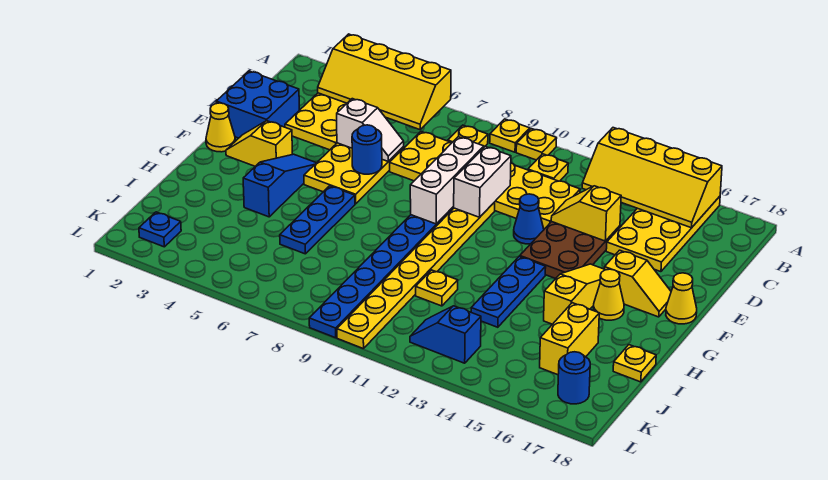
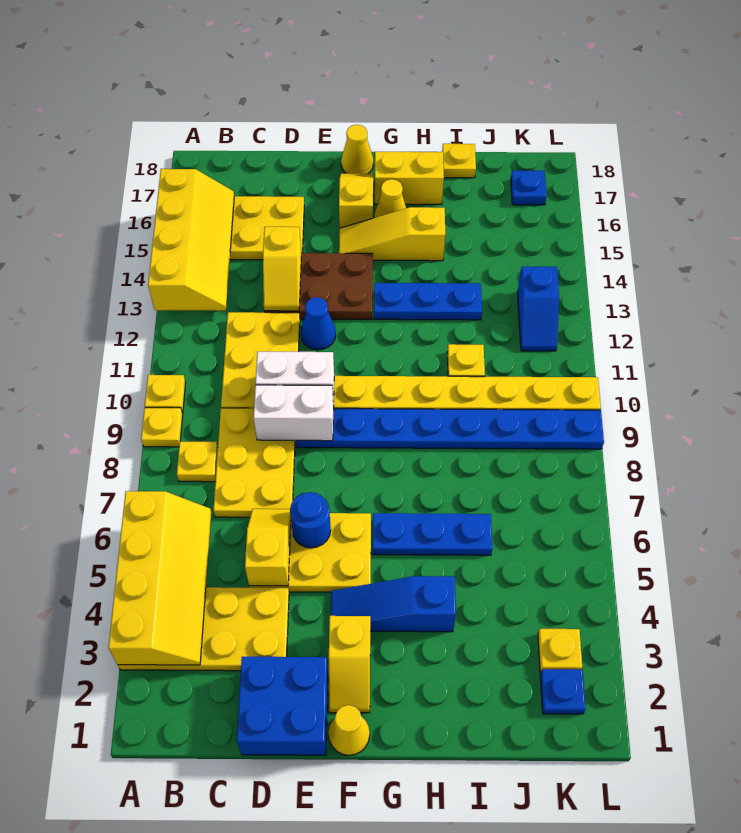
yellow 1x1 plate [528,154,568,181] -> yellow 1x1 plate moved to [538,629,582,672]
white 1x2 slope [337,99,404,161] -> yellow 1x2 slope [245,509,291,586]
white 1x3 brick [410,137,484,224] -> white 1x2 brick [254,385,334,441]
yellow 1x2 brick [540,303,599,375] -> yellow 1x2 brick moved to [375,152,444,204]
blue 1x1 round brick [558,352,590,404] -> blue 1x1 plate [511,171,547,205]

